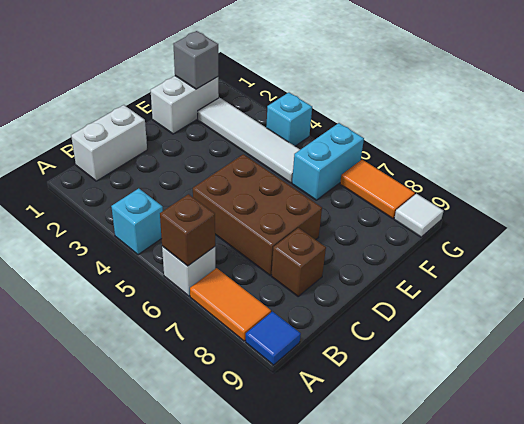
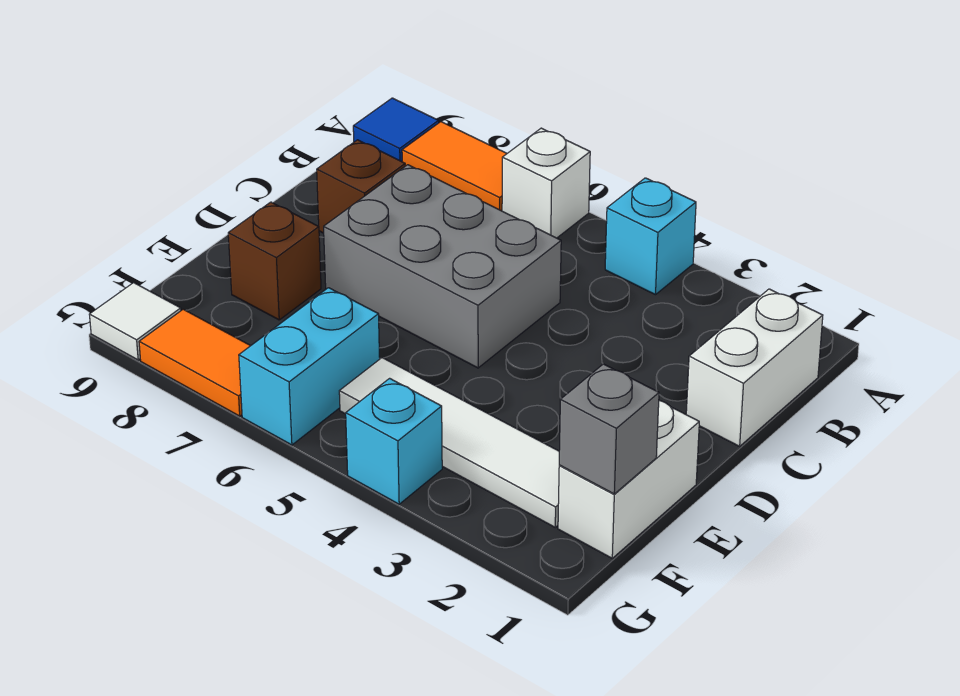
brown 1x1 brick [160,194,215,266] -> brown 1x1 brick moved to [228,202,321,320]
brown 2x3 brick [193,154,322,276] -> grey 2x3 brick [324,165,561,368]

